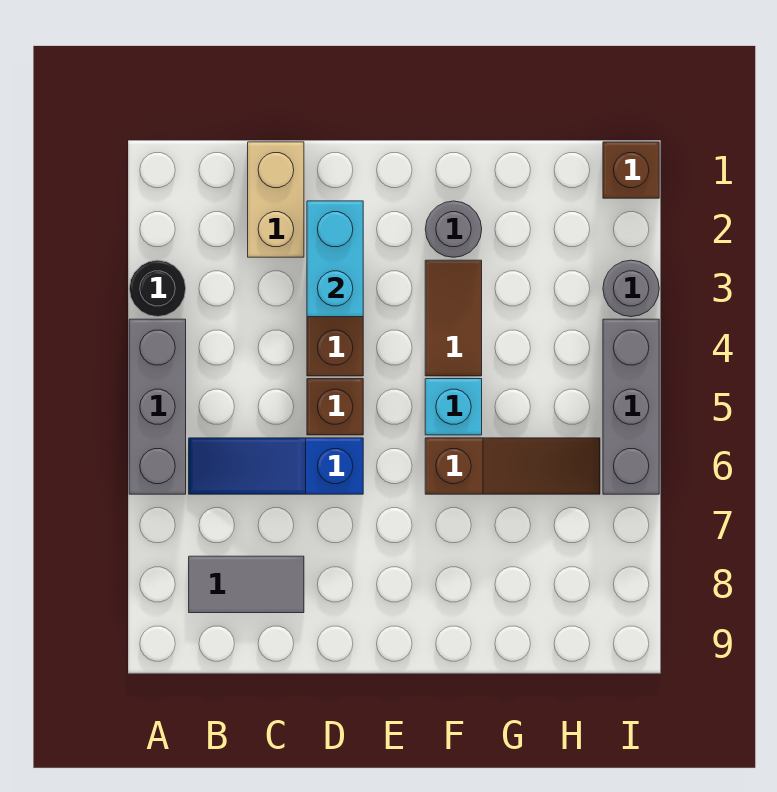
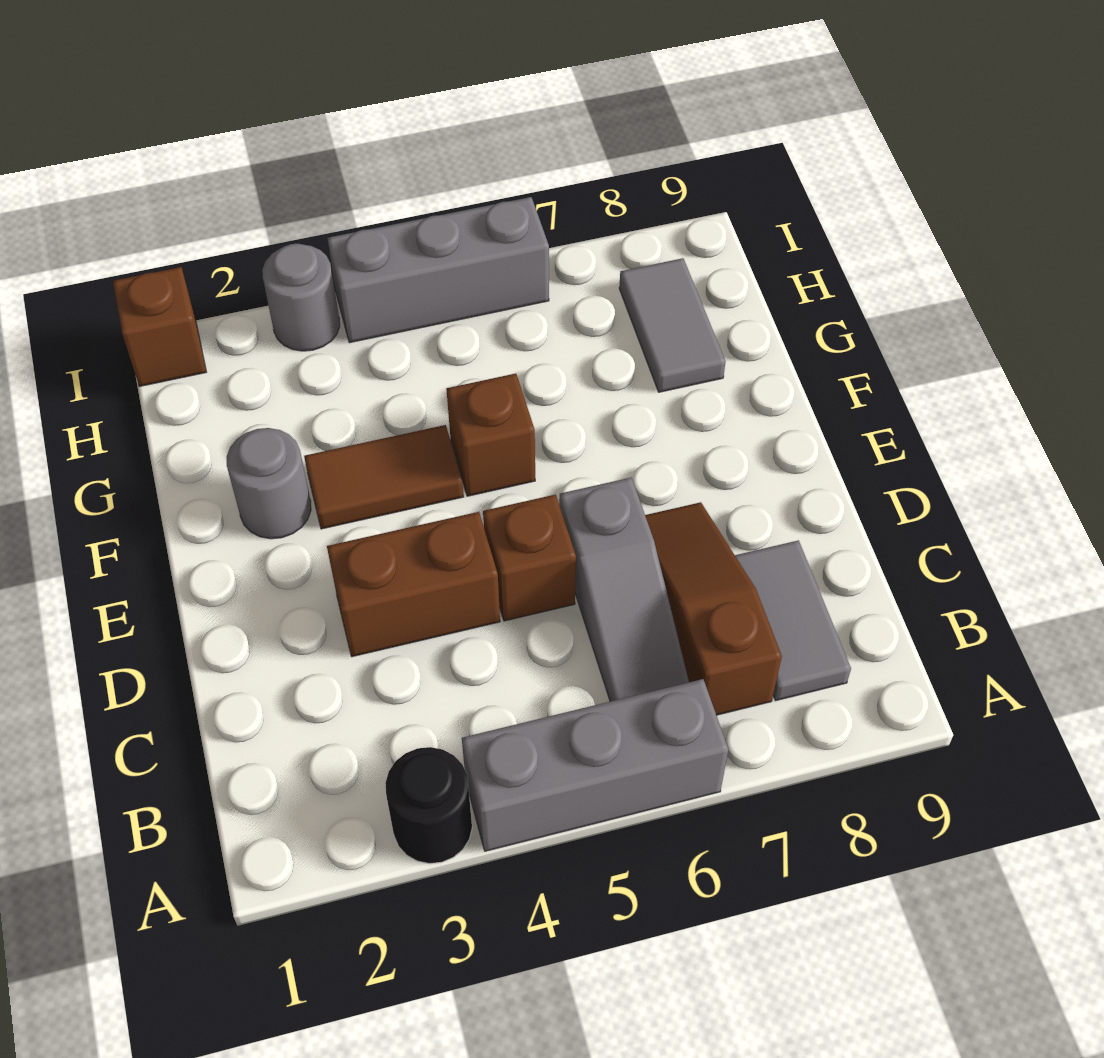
blue 1x3 slope [189,438,363,494] -> grey 1x3 slope [559,478,689,702]
tan 1x2 brick [248,142,304,257] -> none
cyan 1x2 brick [307,201,363,317] -> none
cyan 1x1 brick [425,379,482,435] -> brown 1x1 brick [446,374,535,496]
brown 1x3 slope [425,438,600,494] -> brown 1x3 slope moved to [645,502,782,715]
none -> grey 1x2 tile [619,258,726,392]

